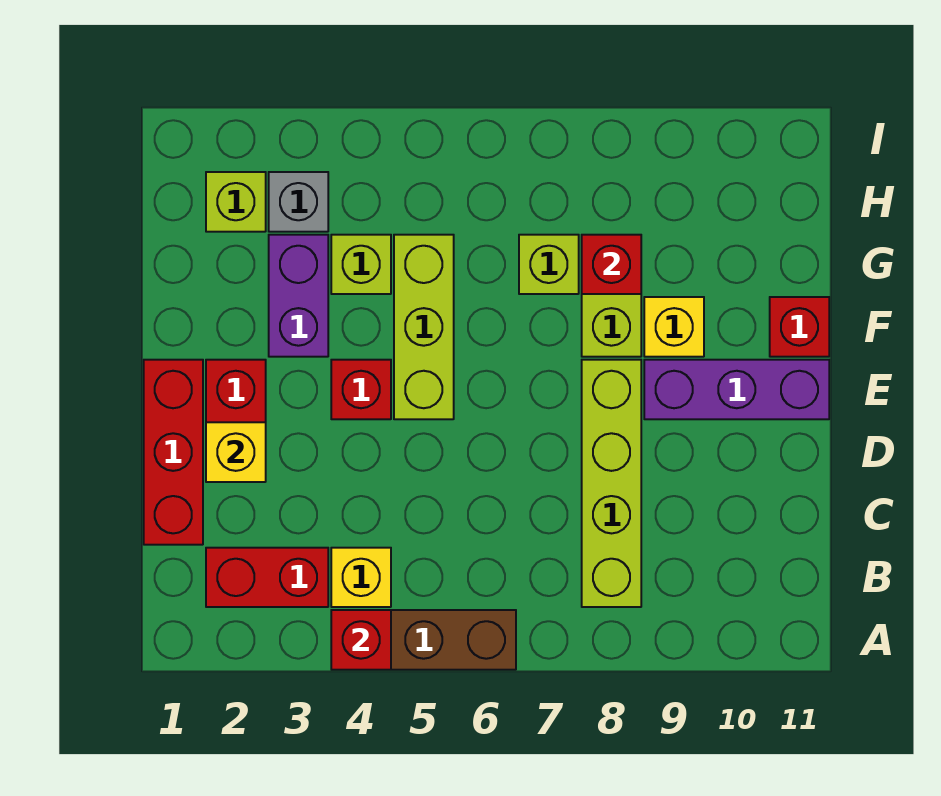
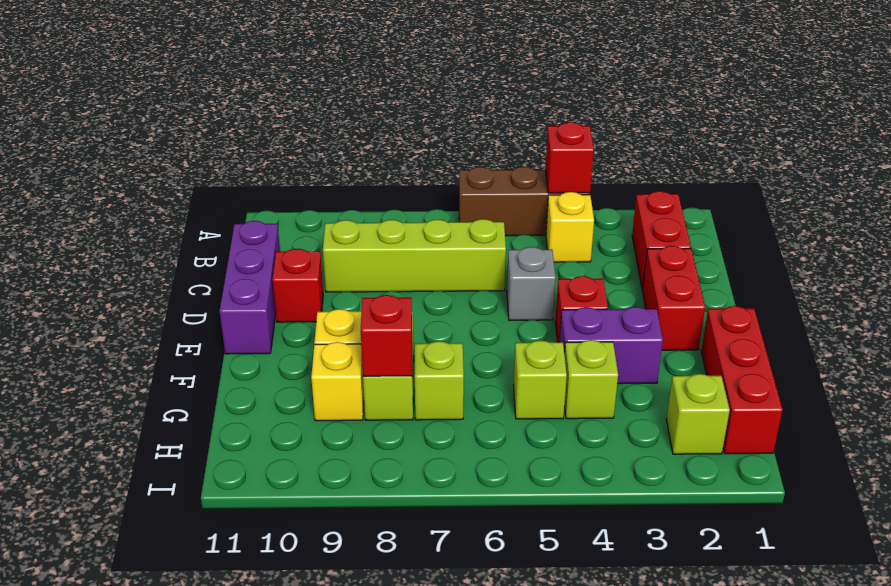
red 1x2 brick [206,548,328,607] -> red 1x2 brick turned to [632,191,691,290]
lime 1x4 brick [582,360,641,607] -> lime 1x4 brick turned to [323,219,506,292]
red 1x3 brick [144,360,203,545] -> red 1x3 brick moved to [701,306,783,454]
yellow 1x1 brick [206,422,266,482] -> yellow 1x1 brick moved to [311,342,364,421]
lime 1x3 brick [394,235,454,419] -> lime 1x1 brick [513,341,567,419]
purple 1x3 brick [644,360,829,419] -> purple 1x3 brick turned to [219,221,280,354]
purple 1x2 brick [269,235,328,357] -> purple 1x2 brick turned to [559,307,663,384]
red 1x1 brick [770,297,829,357] -> red 1x1 brick moved to [272,249,323,322]
grey 1x1 brick [269,172,328,232] -> grey 1x1 brick moved to [507,247,556,320]

